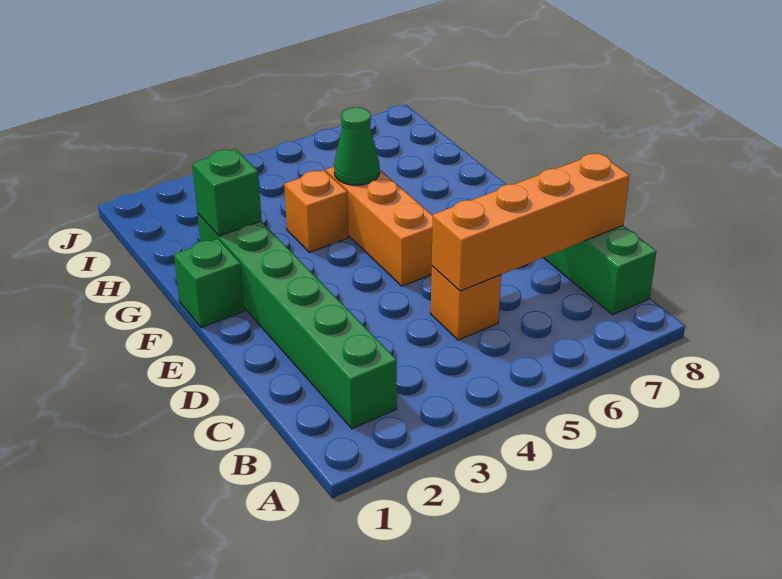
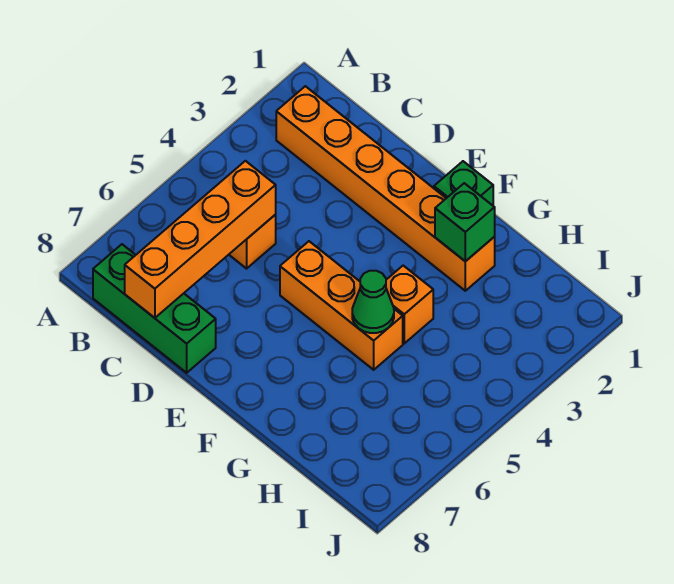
green 1x6 brick [198,214,397,429] -> orange 1x6 brick [276,86,495,291]

